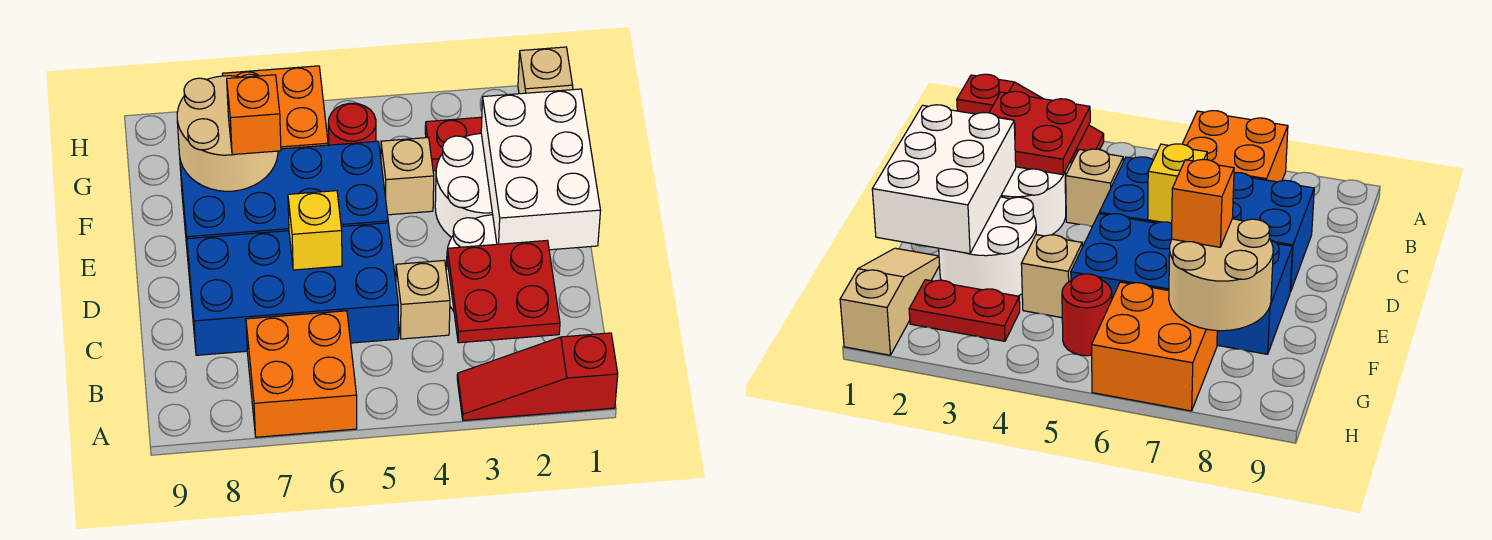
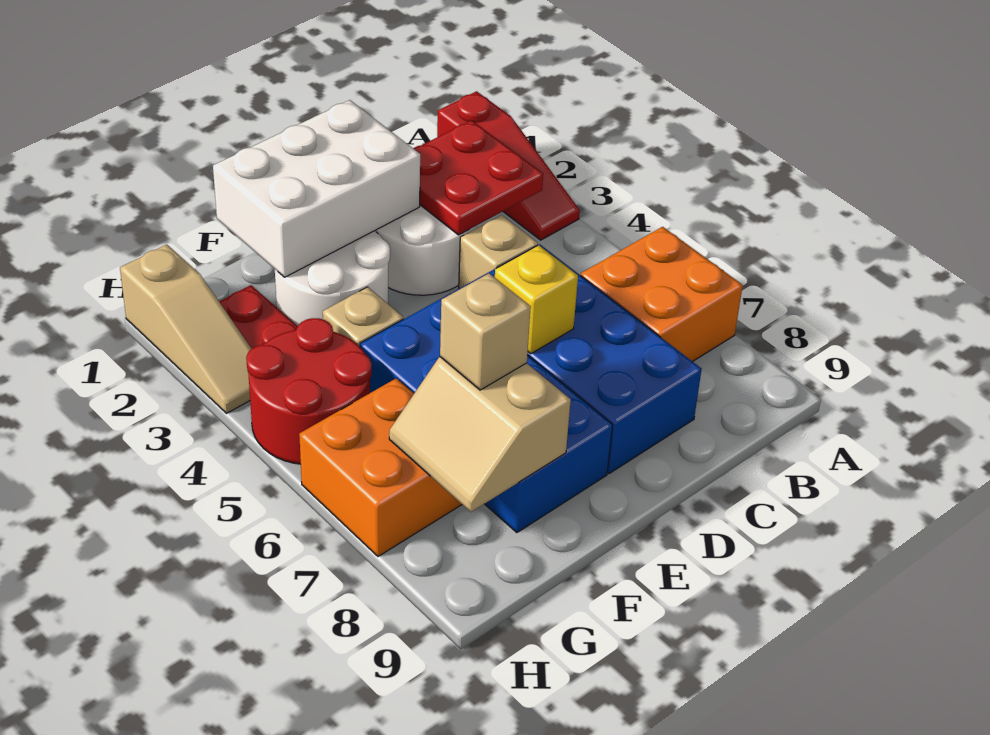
tan 1x3 slope [518,47,573,94] -> tan 1x3 slope turned to [120,244,251,413]
tan 2x2 round brick [177,74,278,191] -> tan 2x2 slope [389,357,571,512]
orange 1x1 brick [227,75,281,155] -> tan 1x1 brick [440,273,531,390]
red 1x1 round brick [328,103,376,145] -> red 2x2 round brick [246,318,372,464]

